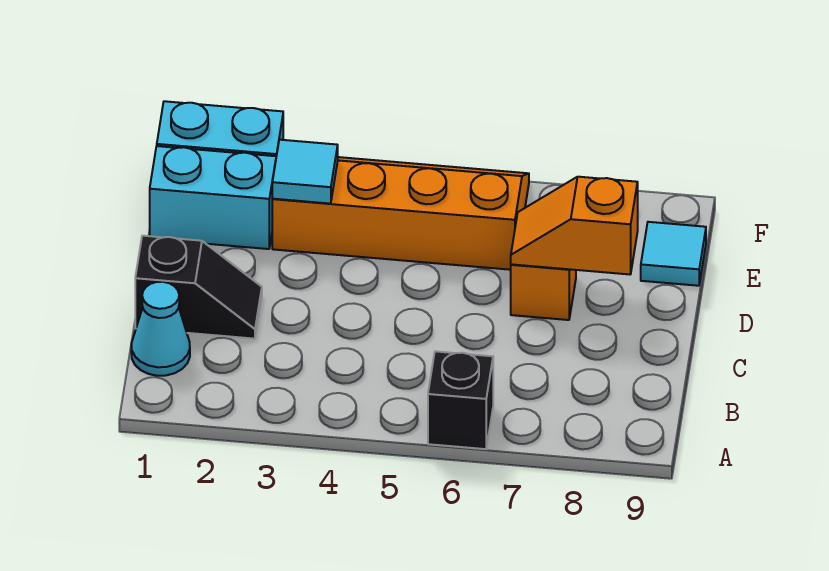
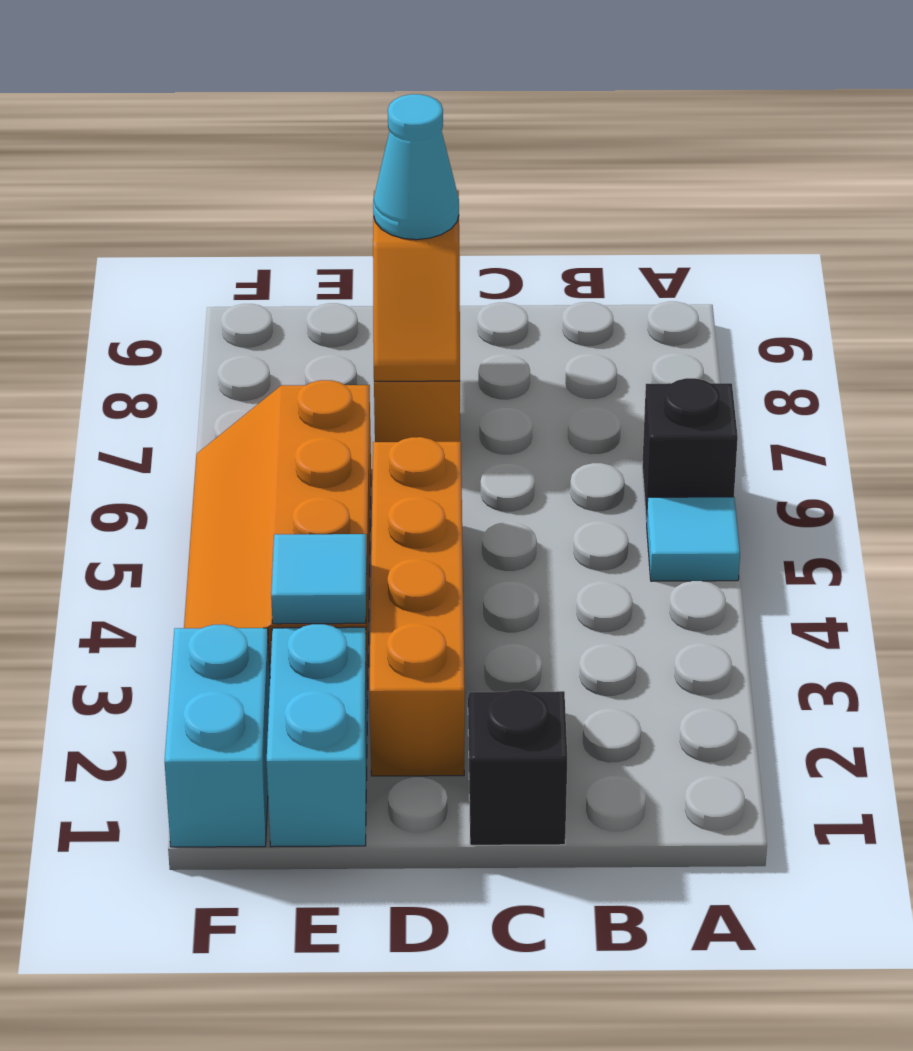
cyan 1x1 cone [131,282,190,376] -> cyan 1x1 cone moved to [373,94,459,240]
none -> orange 1x4 brick [370,437,465,776]
cyan 1x1 tile [641,222,706,286] -> cyan 1x1 tile moved to [647,497,740,581]

